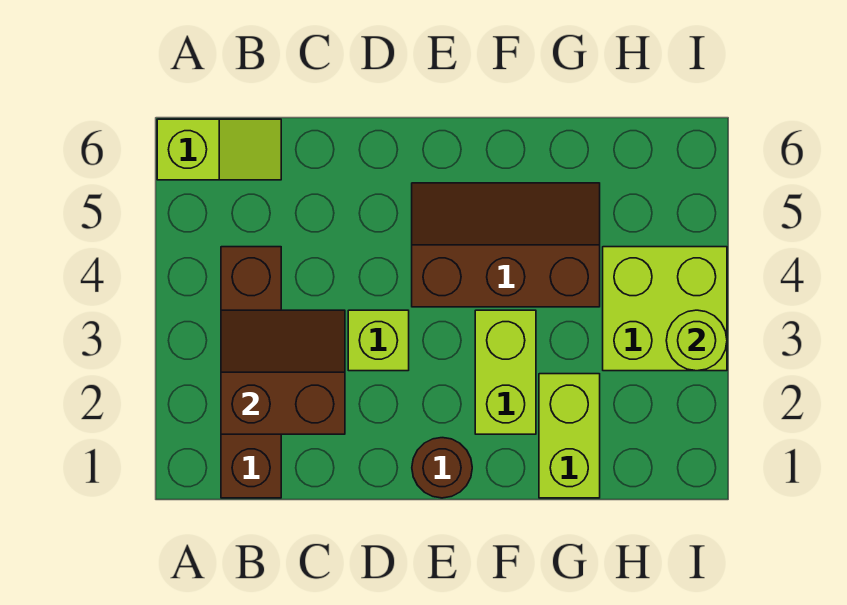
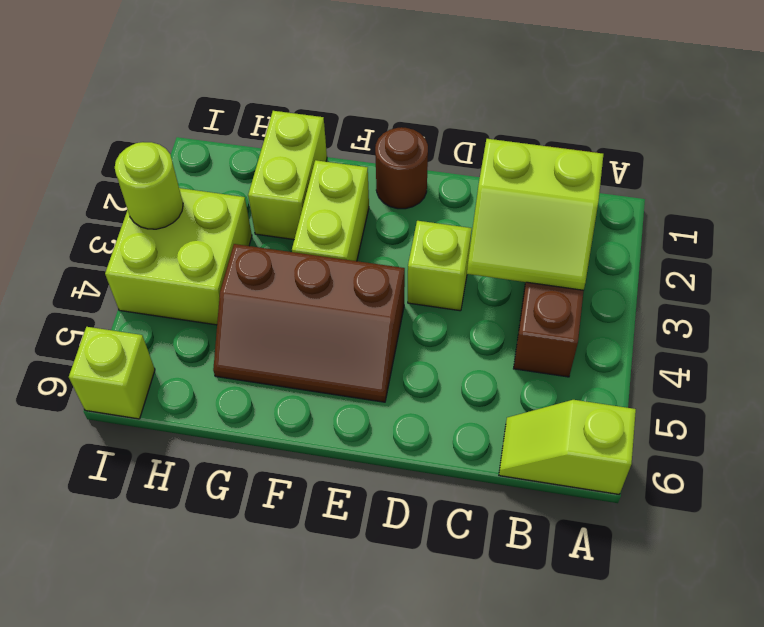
brown 2x2 slope [221,310,345,434] -> lime 2x2 slope [467,139,603,290]
none -> lime 1x1 brick [69,327,155,419]

